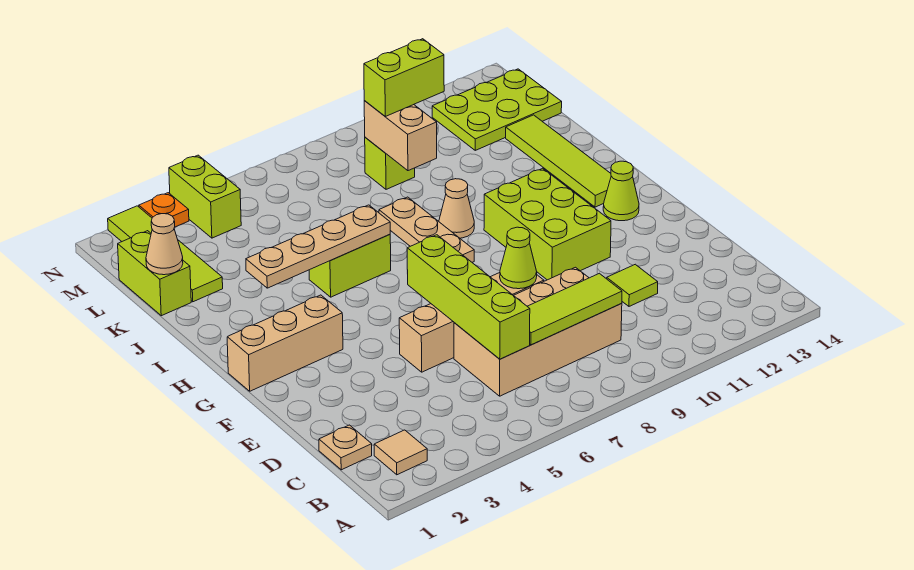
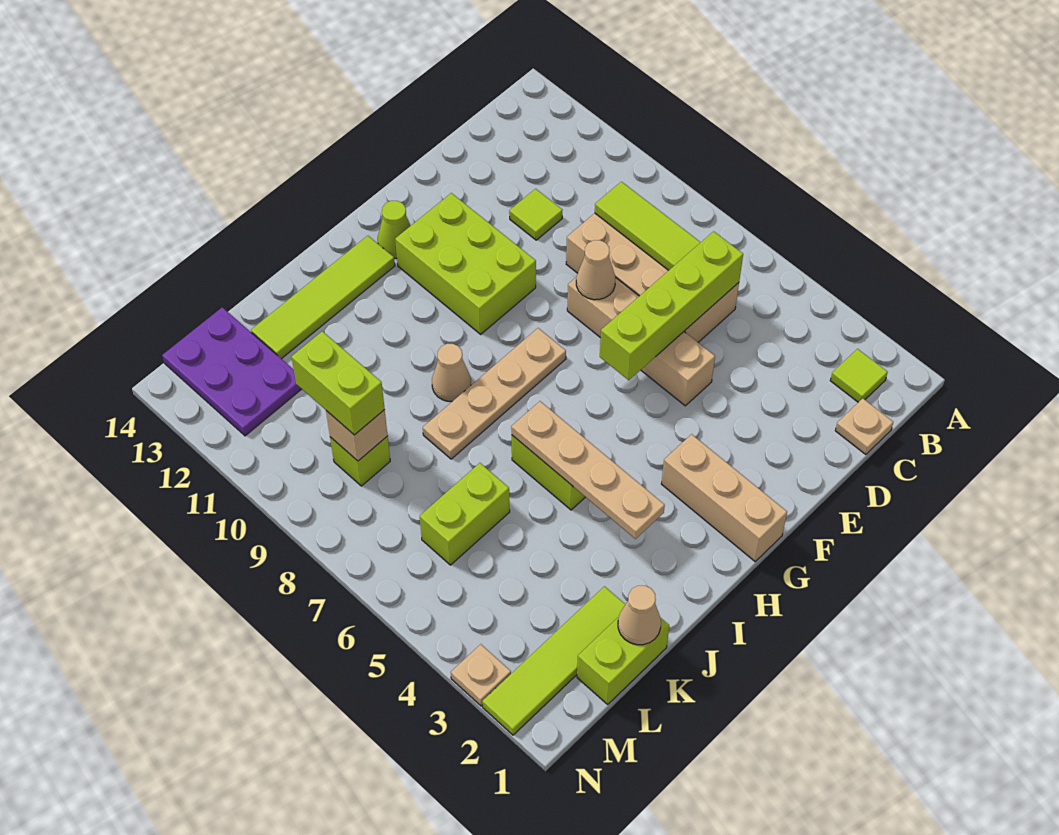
tan 1x1 tile [374,430,427,475] -> lime 1x1 tile [830,349,888,402]
lime 1x1 cone [500,227,537,289] -> tan 1x1 cone [576,240,615,300]
lime 2x3 brick [484,168,611,280] -> lime 2x3 brick turned to [395,193,536,334]
tan 1x3 plate [379,197,474,262] -> tan 1x4 plate [423,328,566,459]
tan 1x2 brick [364,101,437,171] -> tan 1x1 brick [326,410,388,461]
lime 2x3 plate [432,69,562,150] -> purple 2x3 plate [162,307,301,436]
lime 1x2 brick [169,155,241,238] -> lime 1x2 brick moved to [420,463,510,565]
orange 1x1 plate [139,193,189,227] -> tan 1x1 plate [451,644,511,706]

